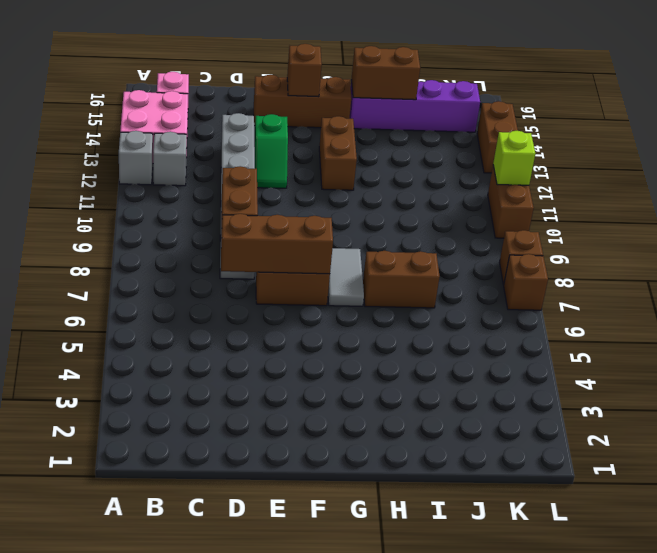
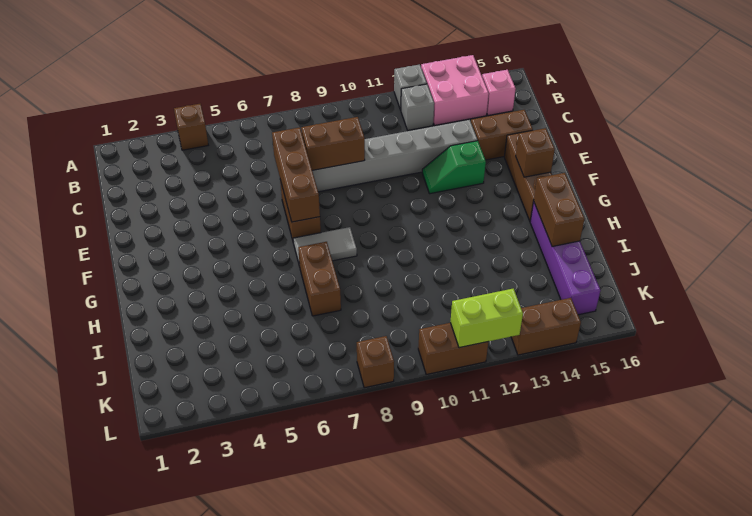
brown 1x2 brick [319,116,357,190] -> brown 1x2 brick moved to [471,110,533,160]
brown 1x1 brick [504,254,548,310] -> brown 1x1 brick moved to [174,104,208,150]
lime 1x1 brick [493,131,535,185] -> lime 1x2 brick [450,289,523,348]

